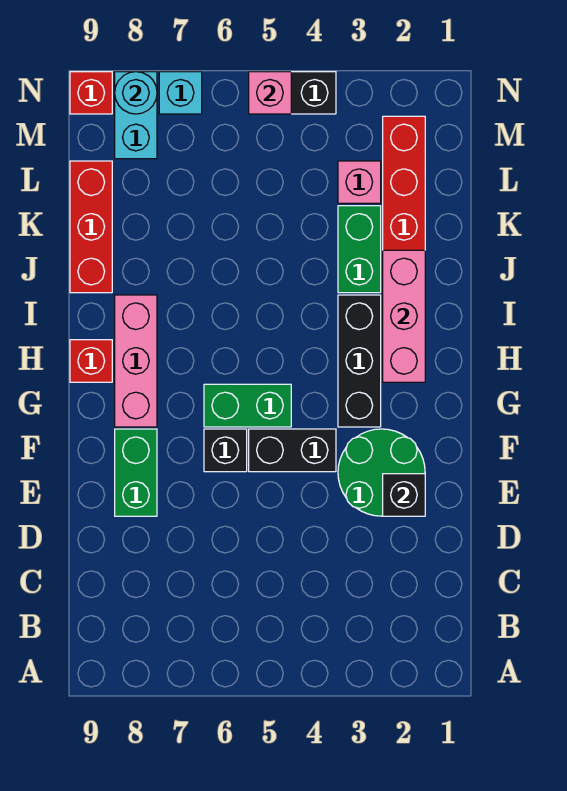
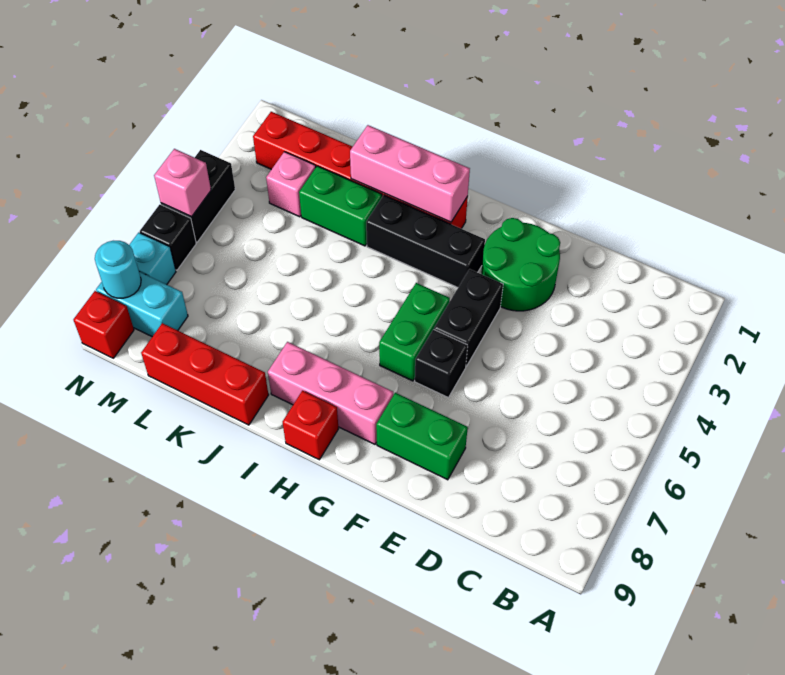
black 1x1 brick [383,474,425,516] -> black 1x1 brick moved to [140,205,196,270]

